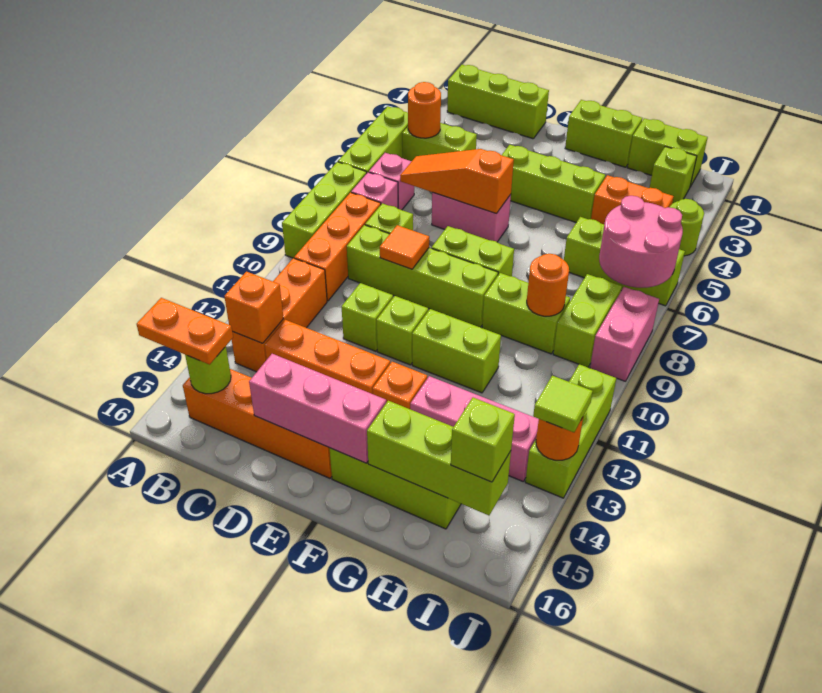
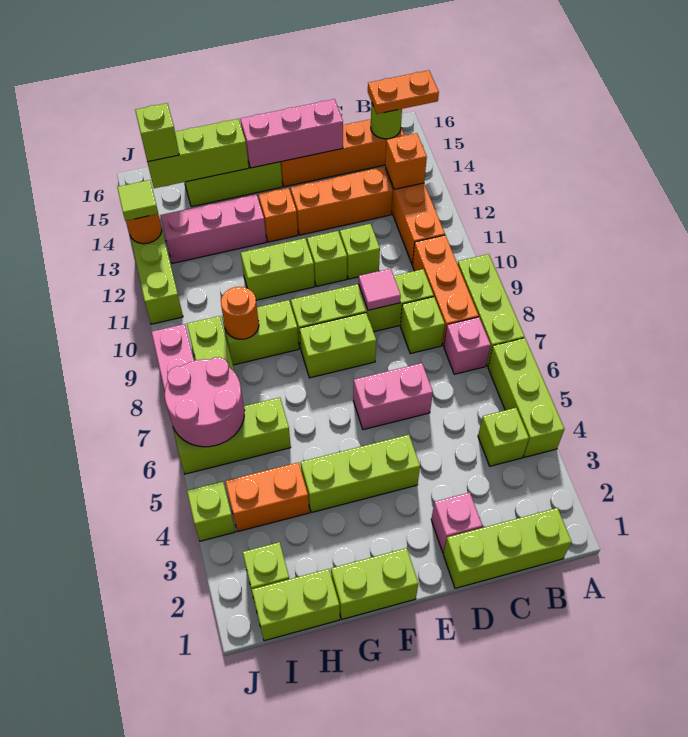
lime 1x2 brick [402,123,477,161] -> lime 1x1 brick [478,408,529,466]
orange 1x1 round brick [408,82,441,138] -> none
pink 1x1 brick [369,153,414,210] -> pink 1x1 brick moved to [431,492,482,553]
orange 1x3 slope [400,149,514,214] -> none
orange 1x1 tile [380,225,429,269] -> pink 1x1 tile [359,269,401,310]
lime 1x1 round brick [670,199,704,256] -> lime 1x1 brick [187,481,235,541]

